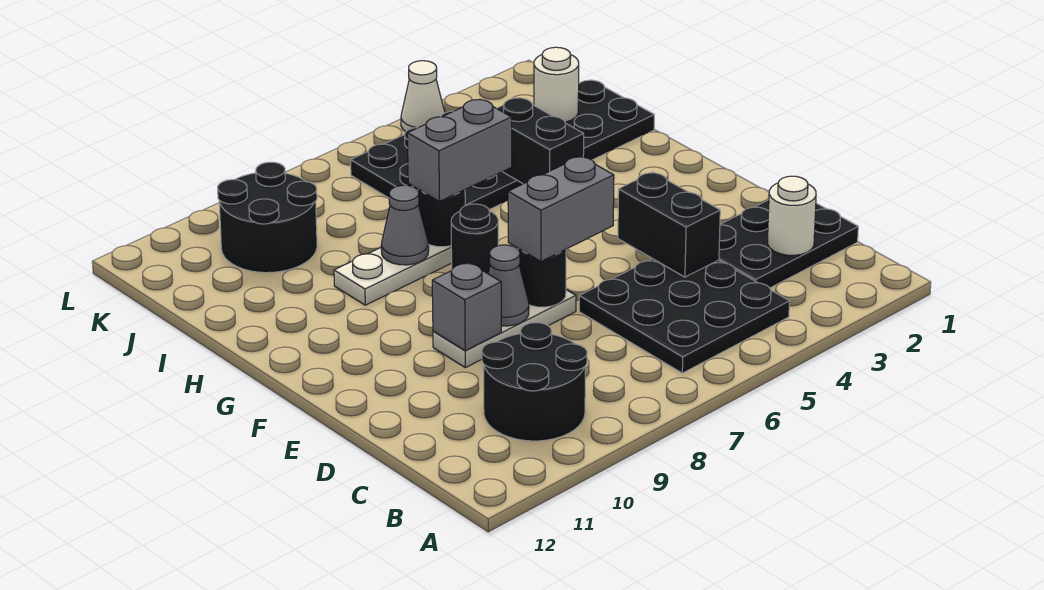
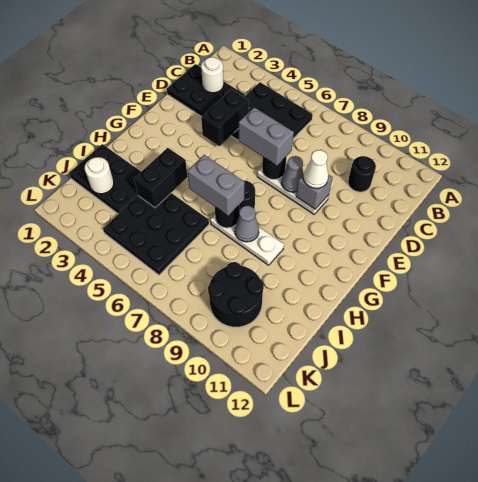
black 2x2 round brick [482,323,587,441] -> black 1x1 round brick [348,156,376,192]
white 1x1 cone [401,61,445,132] -> white 1x1 cone moved to [303,150,328,188]

